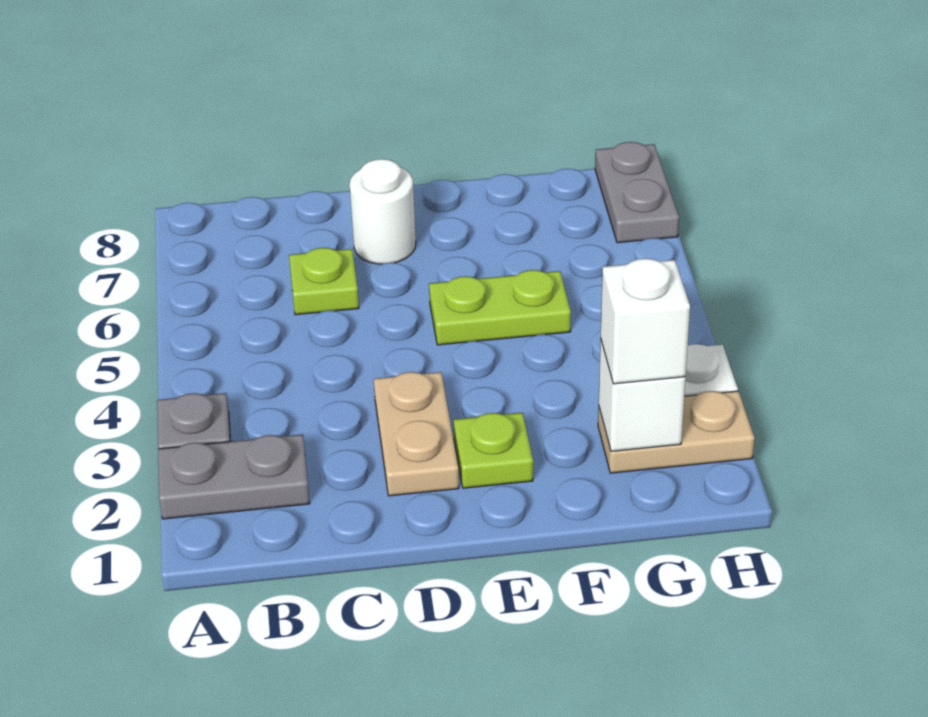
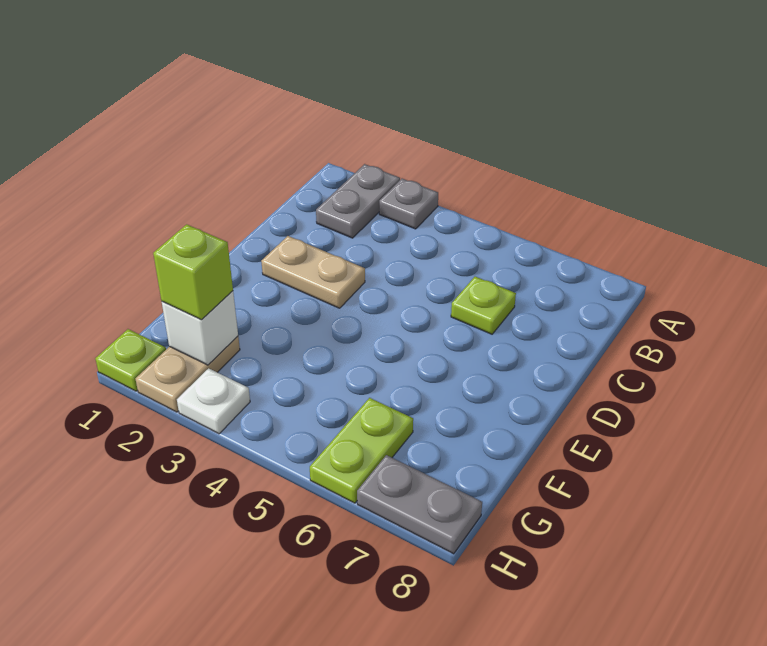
white 1x1 round brick [350,159,416,264] -> none
lime 1x1 plate [454,413,533,488] -> lime 1x1 plate moved to [95,329,166,391]
lime 1x2 plate [429,270,571,345] -> lime 1x2 plate moved to [310,398,413,503]
white 1x1 brick [601,258,690,384] -> lime 1x1 brick [153,224,233,320]

